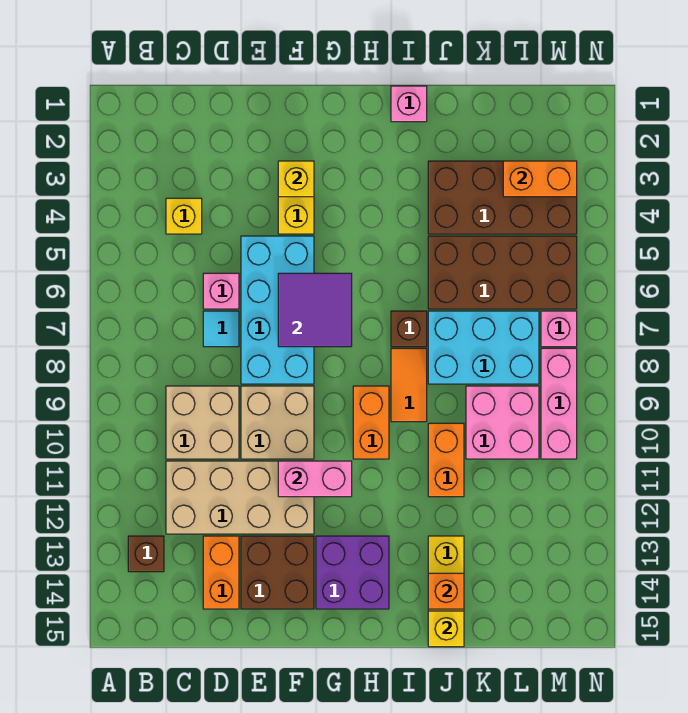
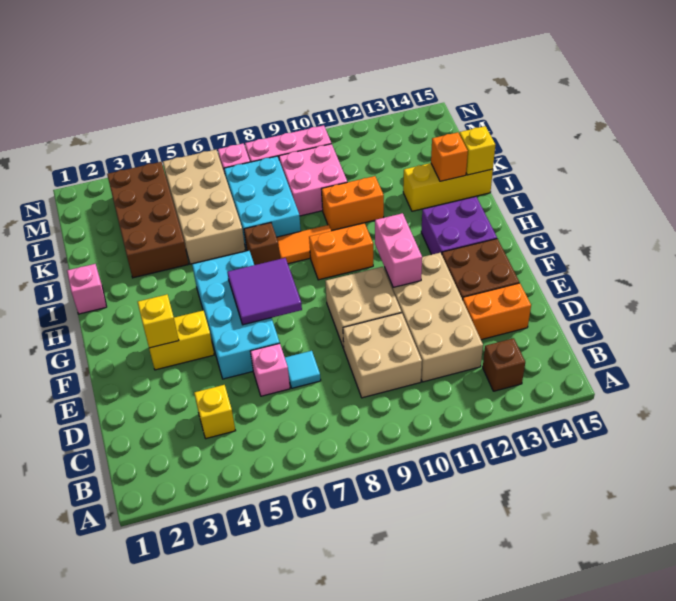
cyan 2x4 brick [241,236,314,384] -> cyan 2x4 brick turned to [192,251,280,379]
brown 2x4 brick [428,236,577,309] -> tan 2x4 brick [163,150,245,264]
orange 1x2 brick [503,161,577,197] -> none

